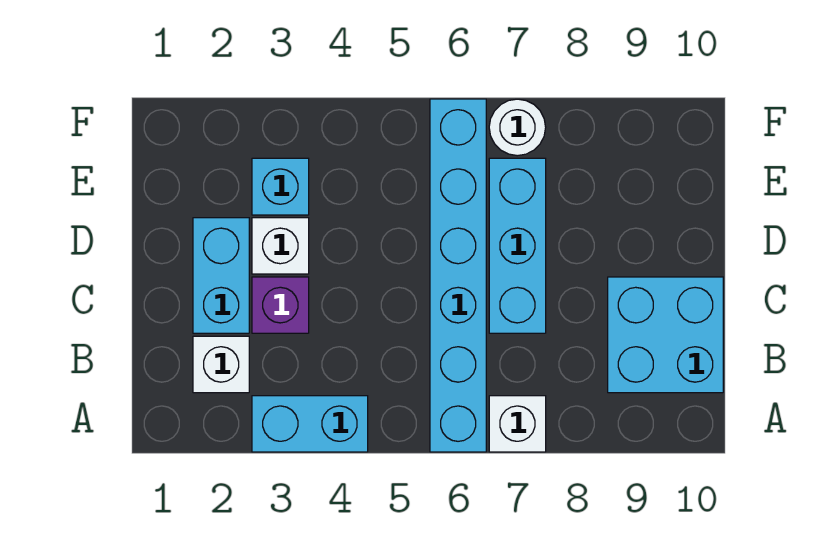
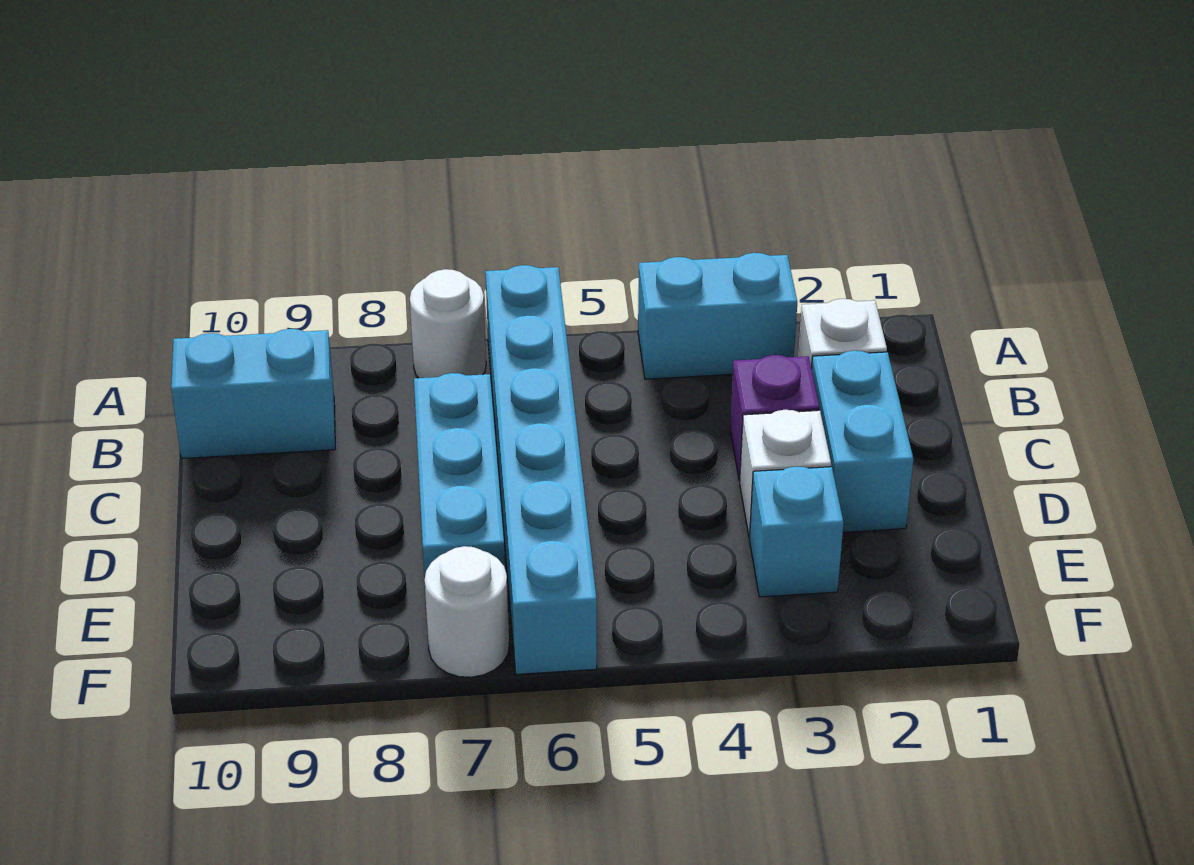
white 1x1 brick [489,396,546,452] -> white 1x1 round brick [410,269,486,378]
cyan 2x2 brick [608,277,723,393] -> cyan 1x2 brick [171,329,335,459]

